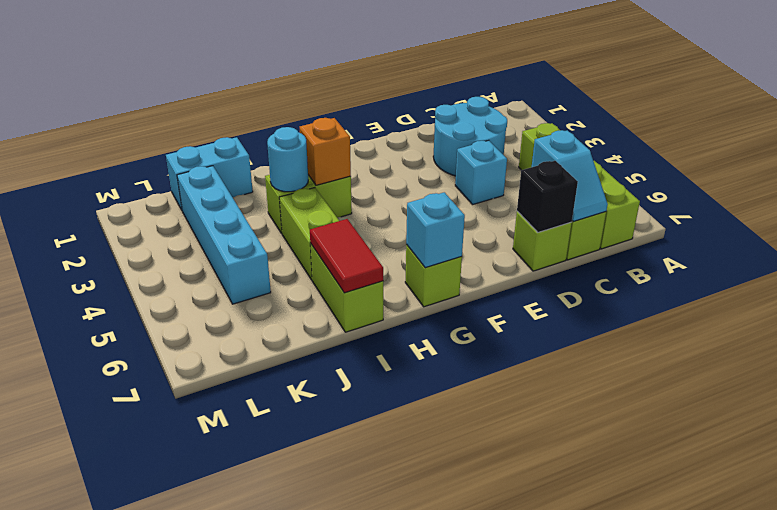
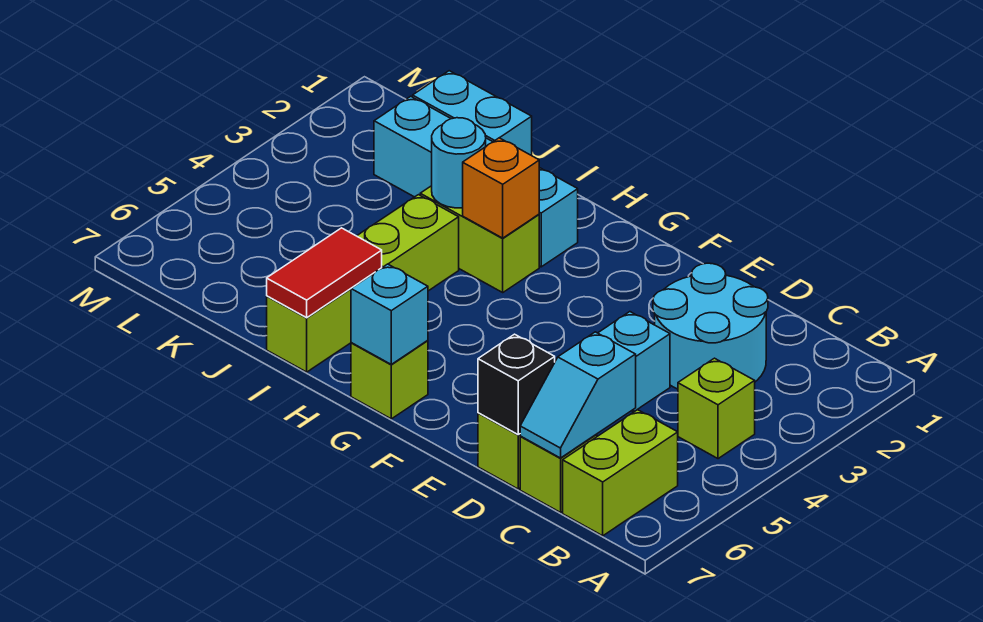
cyan 1x4 brick [177,166,271,304] -> cyan 1x4 brick turned to [374,96,578,267]

